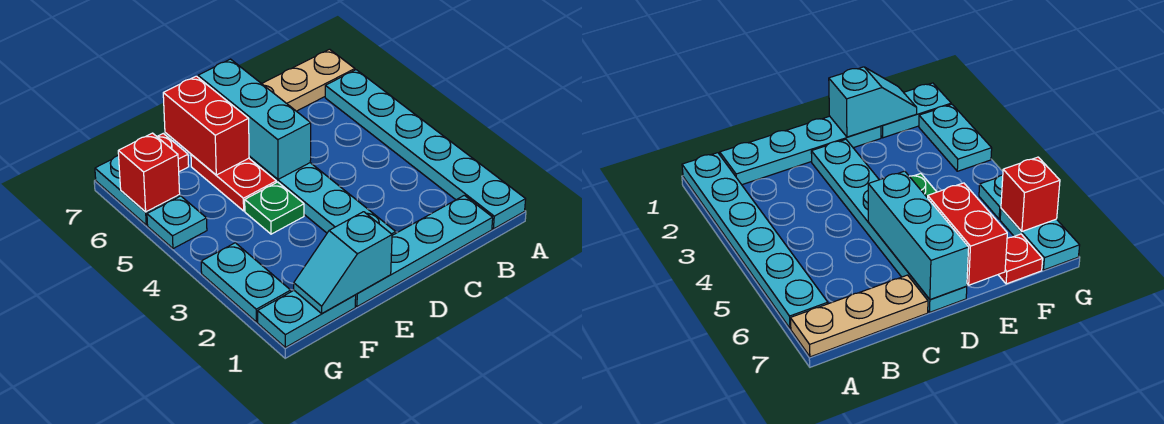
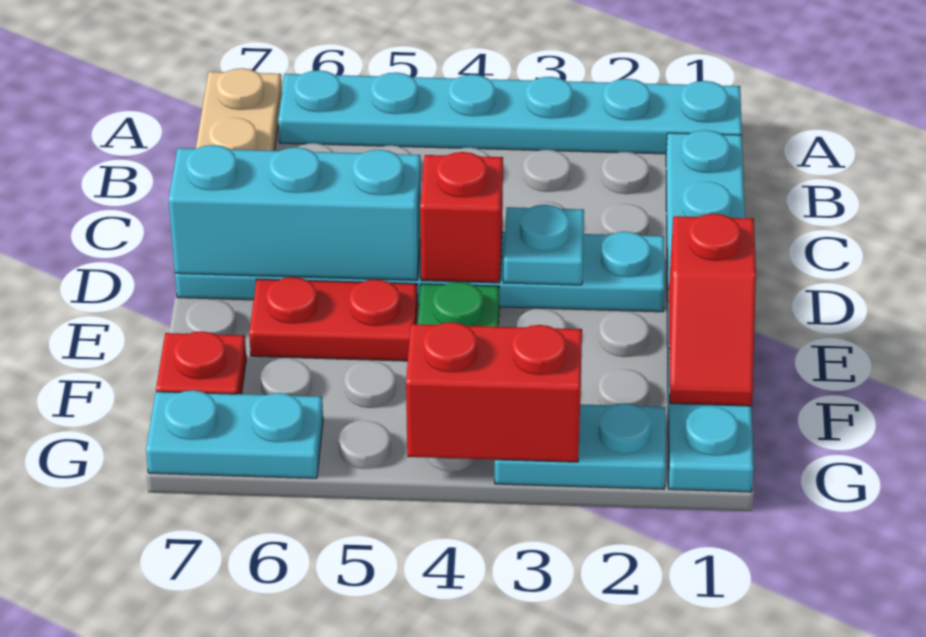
cyan 1x2 slope [294,212,392,313] -> red 1x2 slope [669,214,756,406]
red 1x2 brick [163,76,249,175] -> red 1x2 brick moved to [406,322,582,462]
cyan 1x1 plate [147,196,207,249] -> cyan 1x1 plate moved to [504,205,584,285]
red 1x1 brick [118,133,180,212] -> red 1x1 brick moved to [420,152,503,283]

